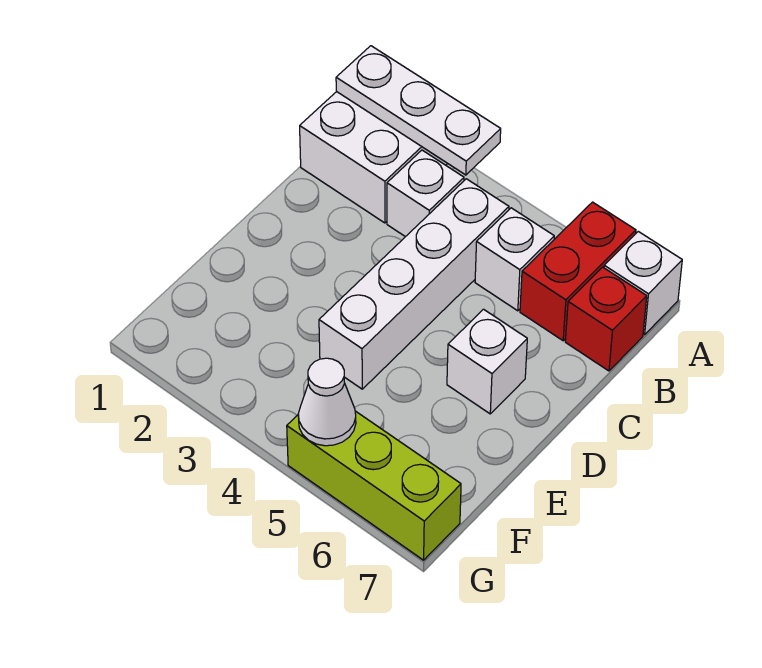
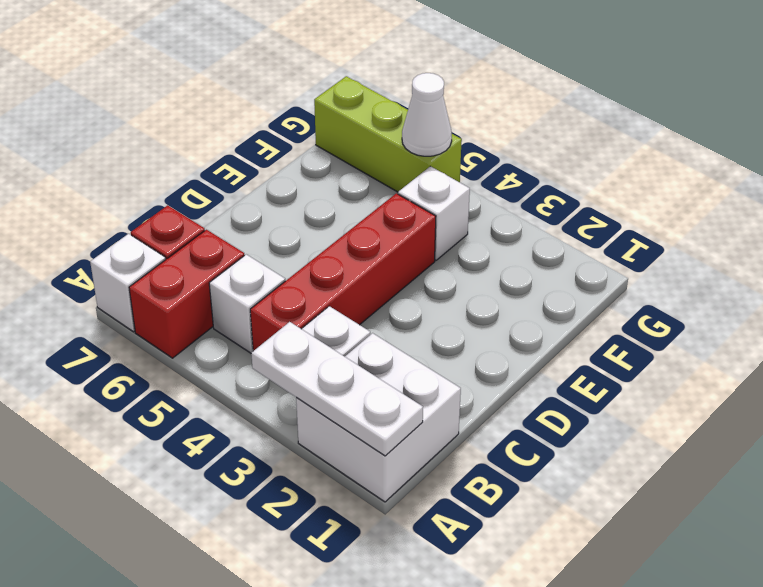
white 1x4 brick [319,179,509,389] -> red 1x4 brick [250,193,436,351]
white 1x1 brick [447,309,527,414] -> white 1x1 brick moved to [398,166,470,260]

